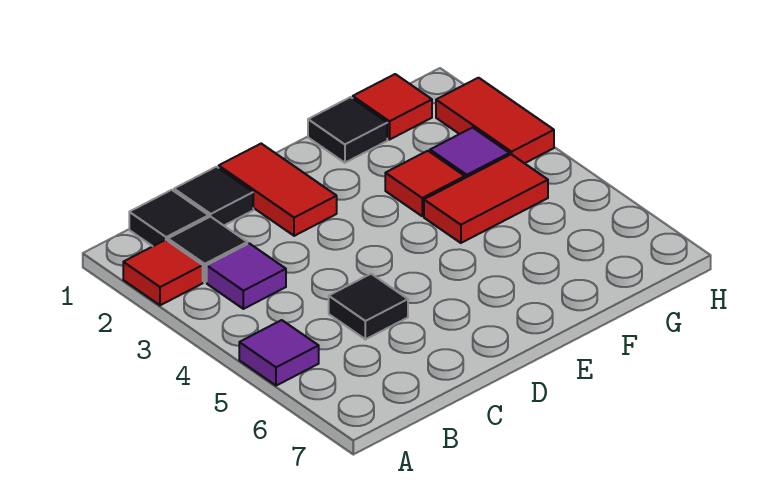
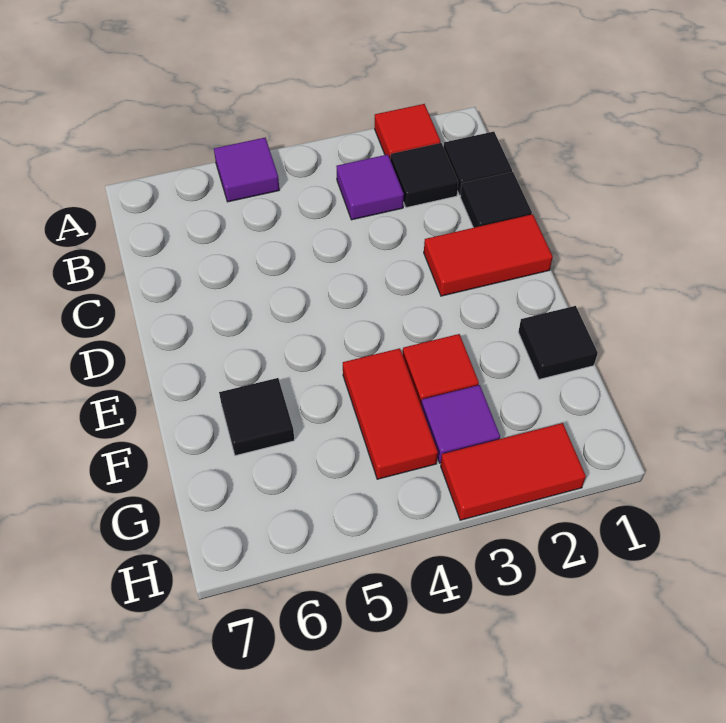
black 1x1 tile [329,274,408,339] -> black 1x1 tile moved to [219,378,294,456]
red 1x1 tile [353,74,432,140] -> none

